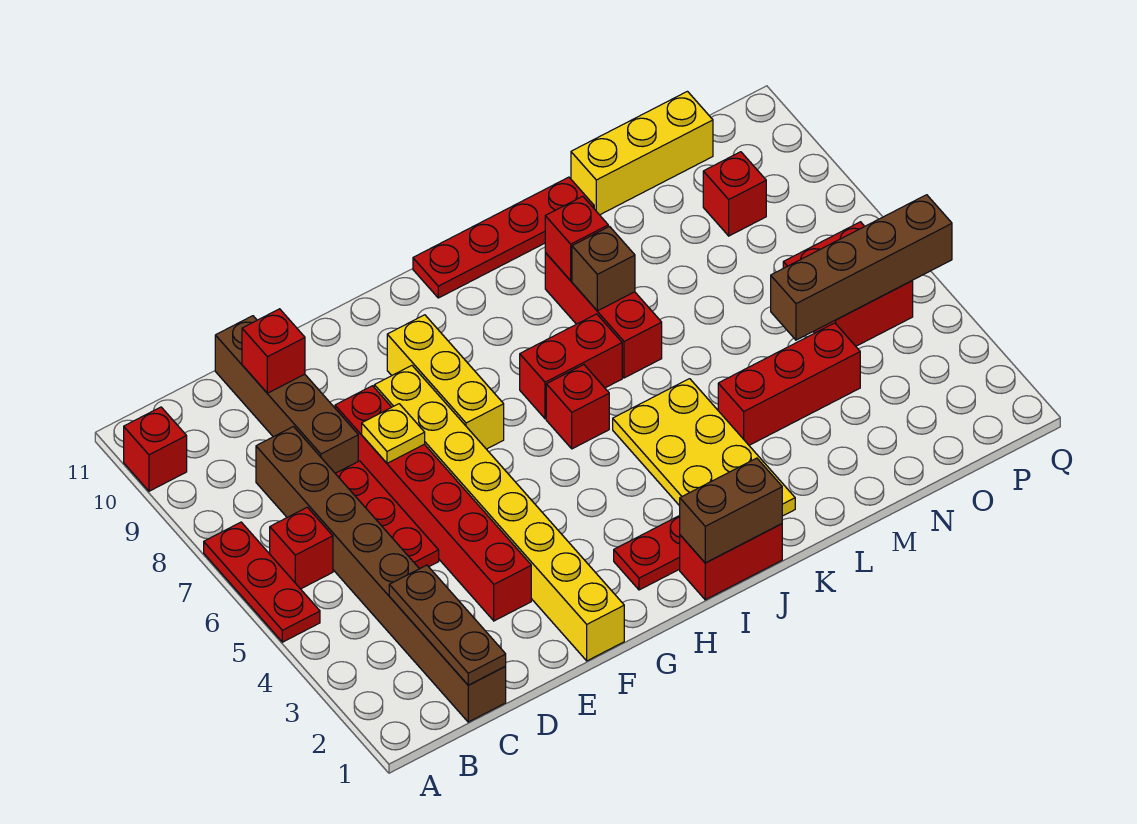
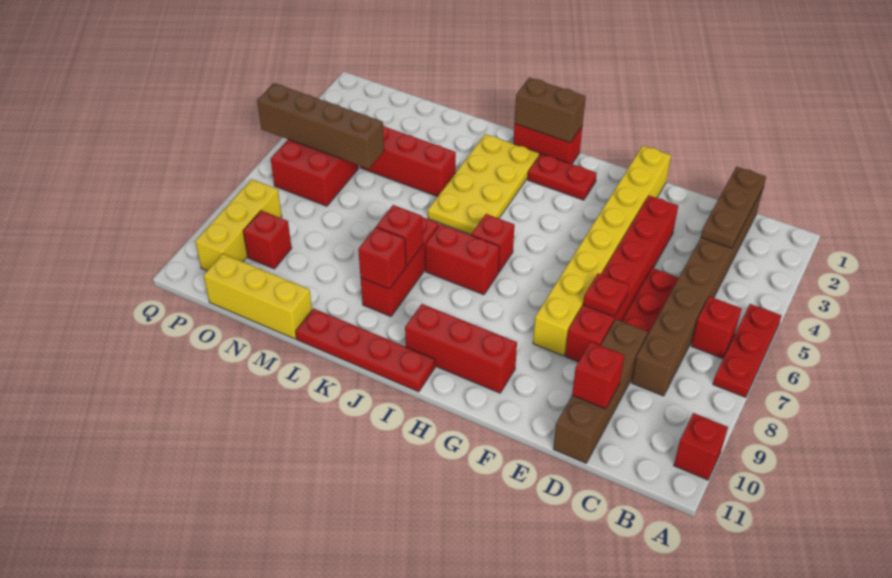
yellow 1x1 plate [362,404,425,463] -> red 1x1 plate [583,273,629,317]
yellow 1x3 brick [387,315,504,449] -> yellow 1x3 brick moved to [195,179,282,271]
none -> red 1x3 brick [405,304,517,393]
brown 1x1 brick [572,227,635,311] -> red 1x1 brick [376,205,423,266]

